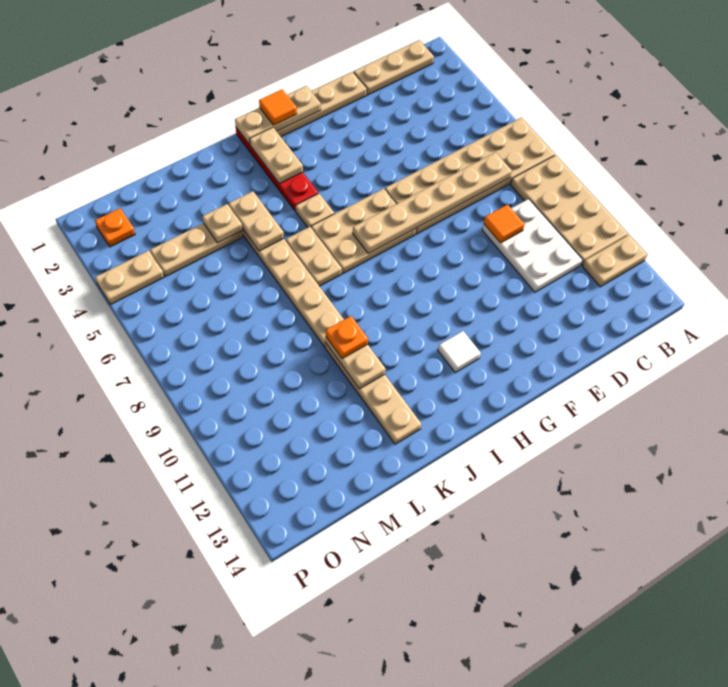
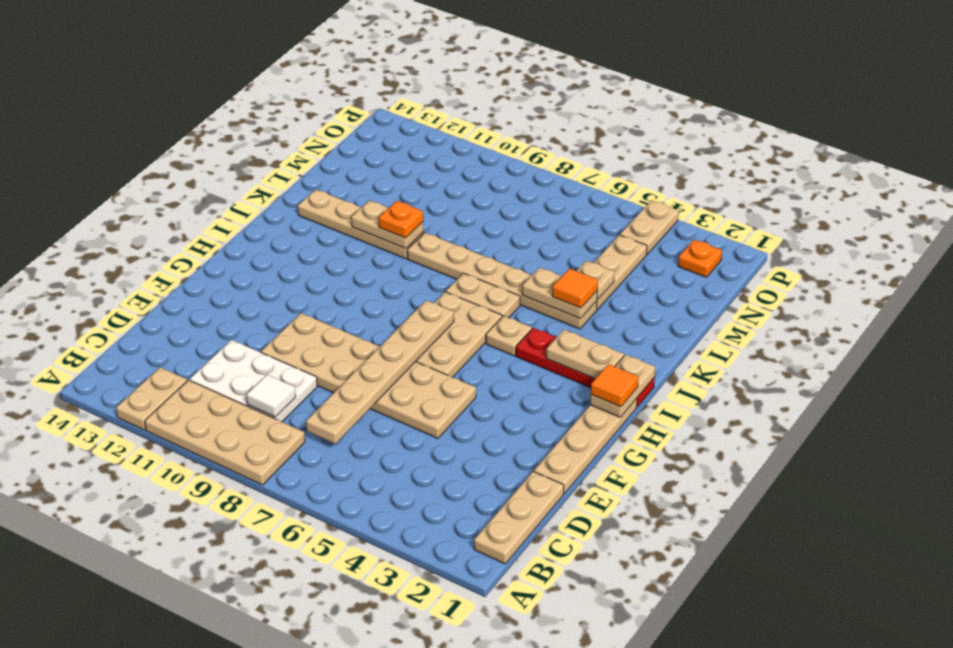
tan 2x6 plate [385,118,555,234] -> tan 2x6 plate turned to [261,313,476,438]
orange 1x1 tile [484,204,525,243] -> orange 1x1 tile moved to [552,269,598,308]
tan 1x3 plate [235,86,321,145] -> tan 1x2 plate [590,355,655,417]
white 1x1 tile [438,331,481,373] -> white 1x1 tile moved to [246,375,296,417]

